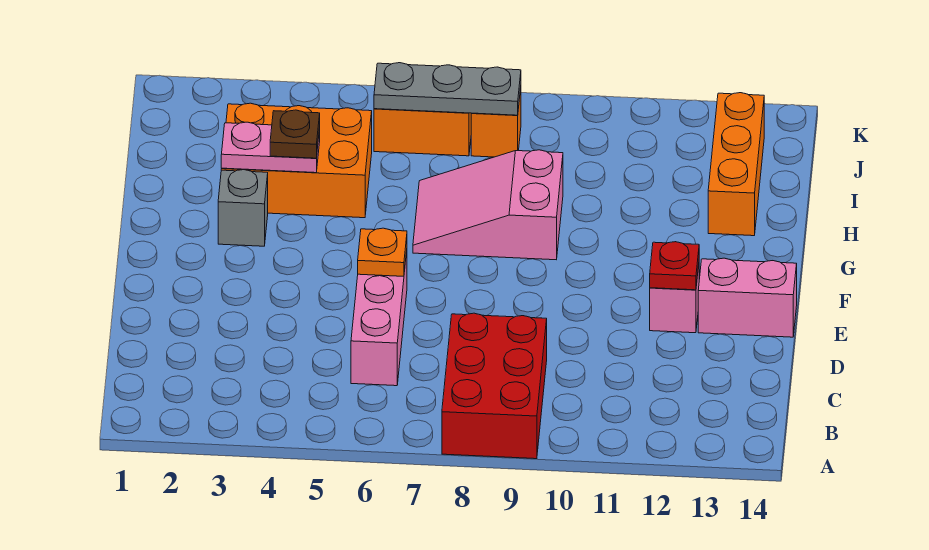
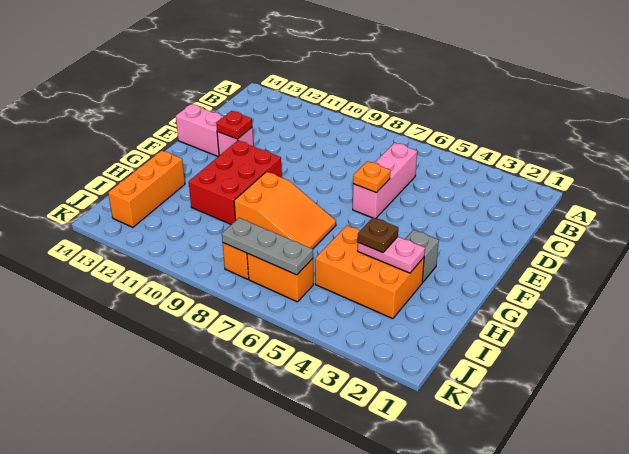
red 2x3 brick [442,313,547,459] -> red 2x3 brick moved to [189,141,282,224]
pink 2x3 slope [413,150,563,260] -> orange 2x3 slope [234,172,336,249]

